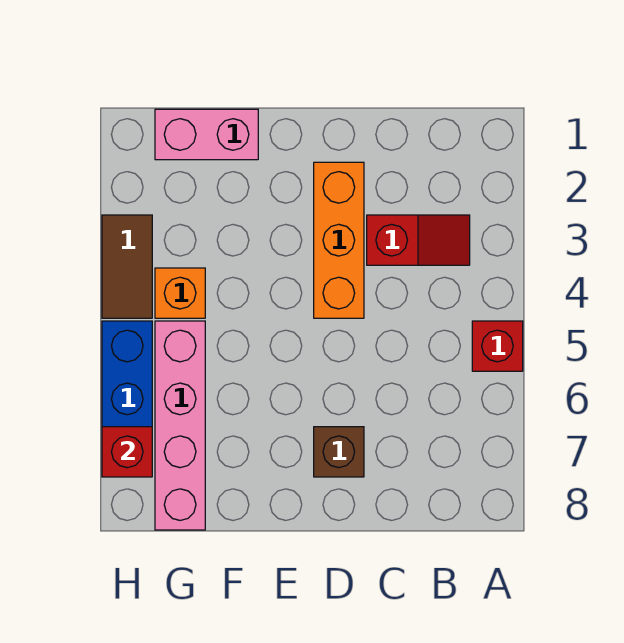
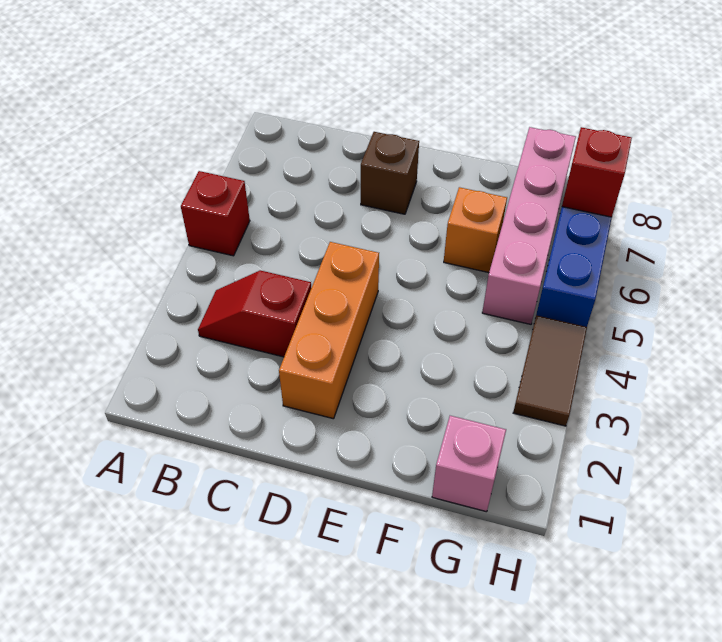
pink 1x2 brick [155,109,258,160] -> pink 1x1 brick [432,416,506,512]
orange 1x1 brick [155,268,205,318] -> orange 1x1 brick moved to [444,187,507,273]

